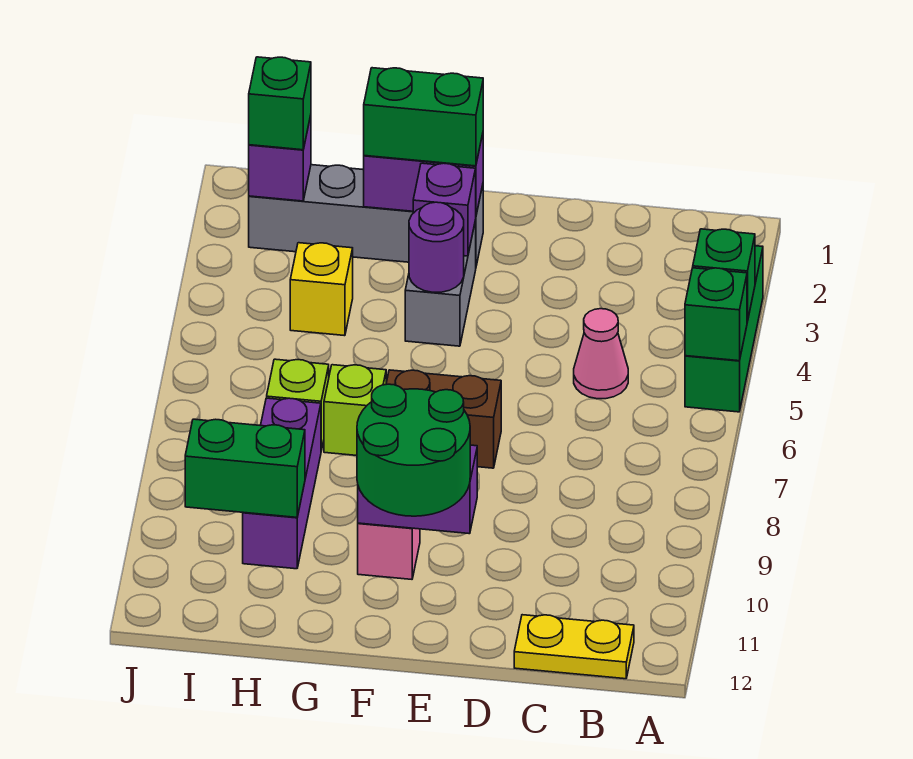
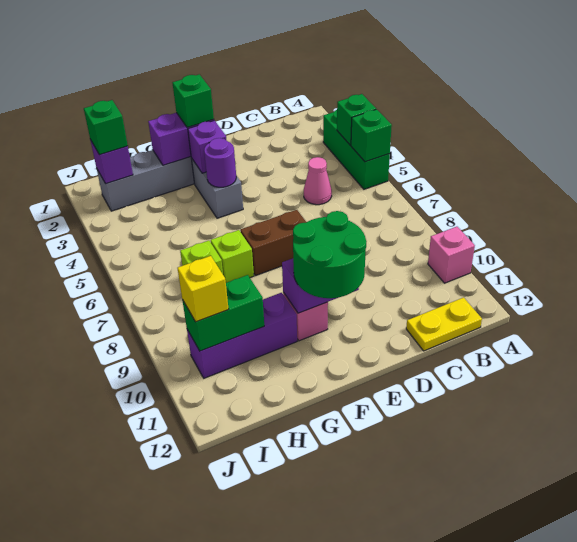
none -> pink 1x1 brick [428,227,475,283]
green 1x2 brick [364,68,483,166] -> green 1x1 brick [173,74,214,128]
yellow 1x1 brick [290,243,353,336] -> yellow 1x1 brick moved to [178,256,229,322]
purple 1x3 brick [243,398,321,569] -> purple 1x3 brick turned to [187,293,297,378]

